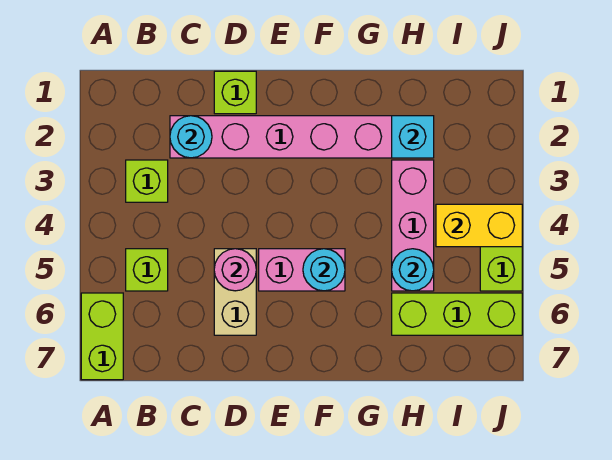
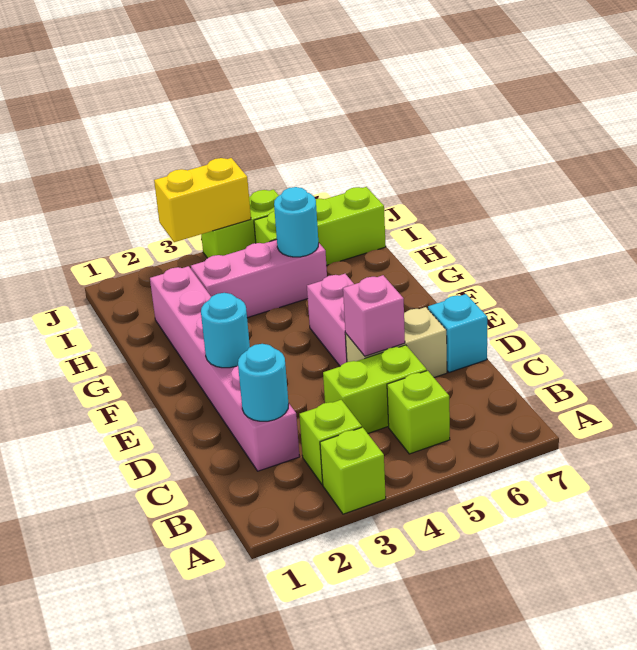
lime 1x2 brick [81,293,123,380] -> lime 1x2 brick moved to [323,345,427,433]
lime 1x1 brick [214,71,256,114] -> lime 1x1 brick moved to [320,427,386,514]
pink 1x1 round brick [214,249,256,291] -> pink 1x1 brick [343,275,405,356]
cyan 1x1 round brick [303,249,345,291] -> cyan 1x1 round brick moved to [201,293,250,368]
cyan 1x1 brick [392,116,434,158] -> cyan 1x1 brick moved to [428,294,487,372]
lime 1x3 brick [392,293,522,335] -> lime 1x3 brick turned to [254,187,386,265]
yellow 1x2 brick [436,204,522,247] -> yellow 1x2 brick turned to [154,158,251,242]

